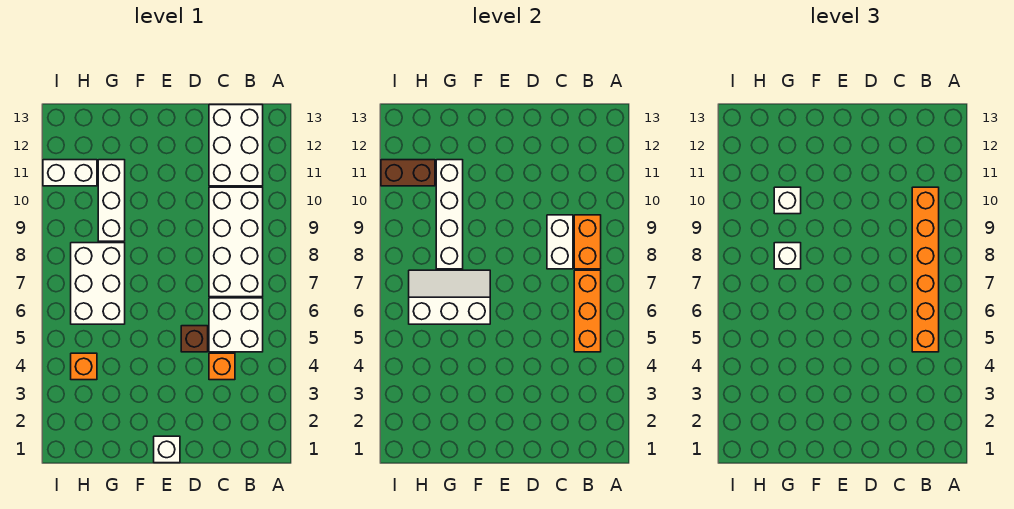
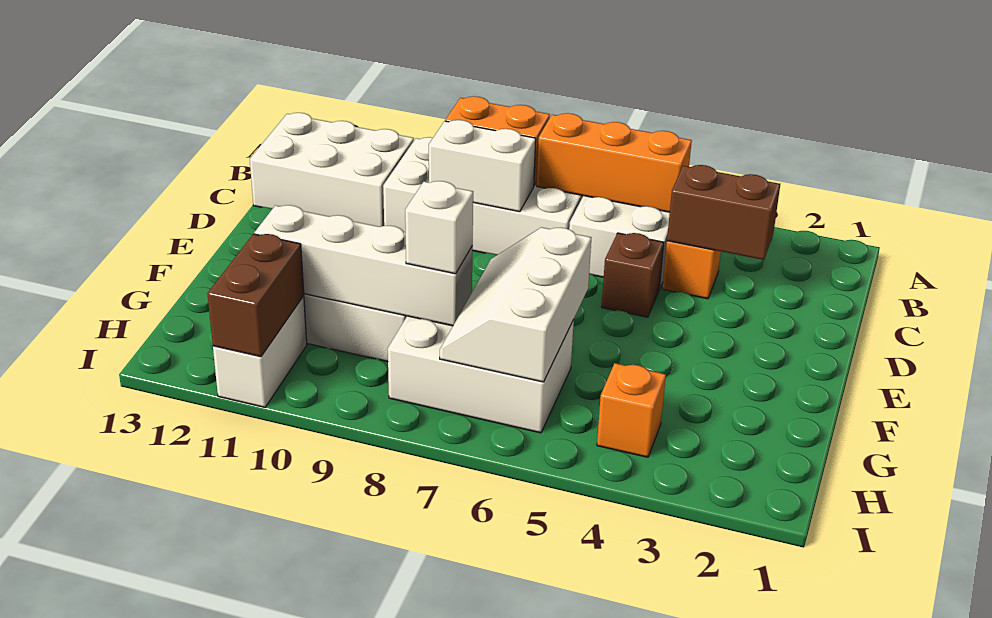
orange 1x6 brick [912,187,939,352] -> none
none -> brown 1x2 brick [667,165,780,260]
white 1x1 brick [154,436,180,463] -> none
white 1x1 brick [774,187,801,214] -> none

